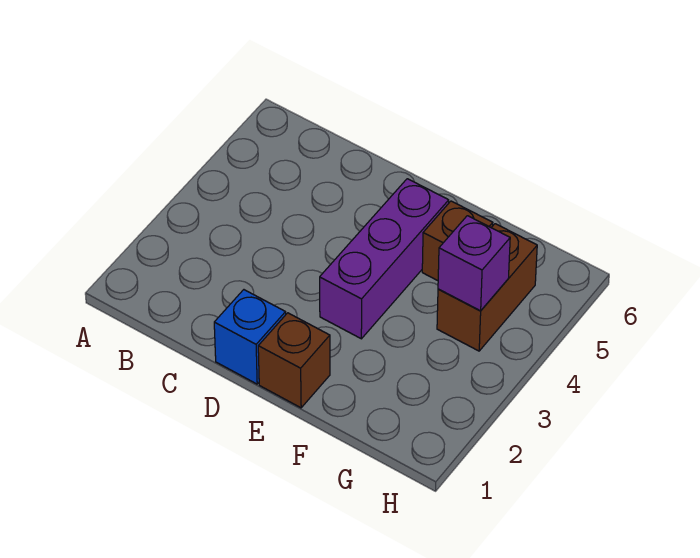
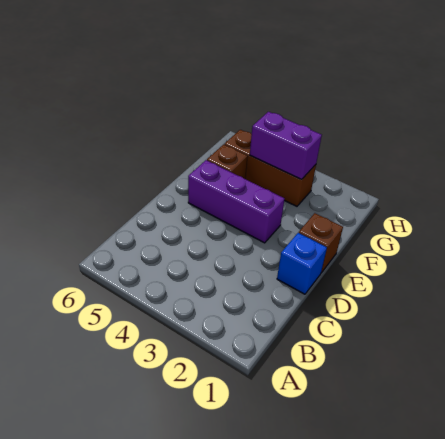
brown 1x2 brick [437,224,537,351] -> brown 1x3 brick [224,130,316,206]
purple 1x1 brick [438,216,510,311] -> purple 1x2 brick [250,112,322,179]

